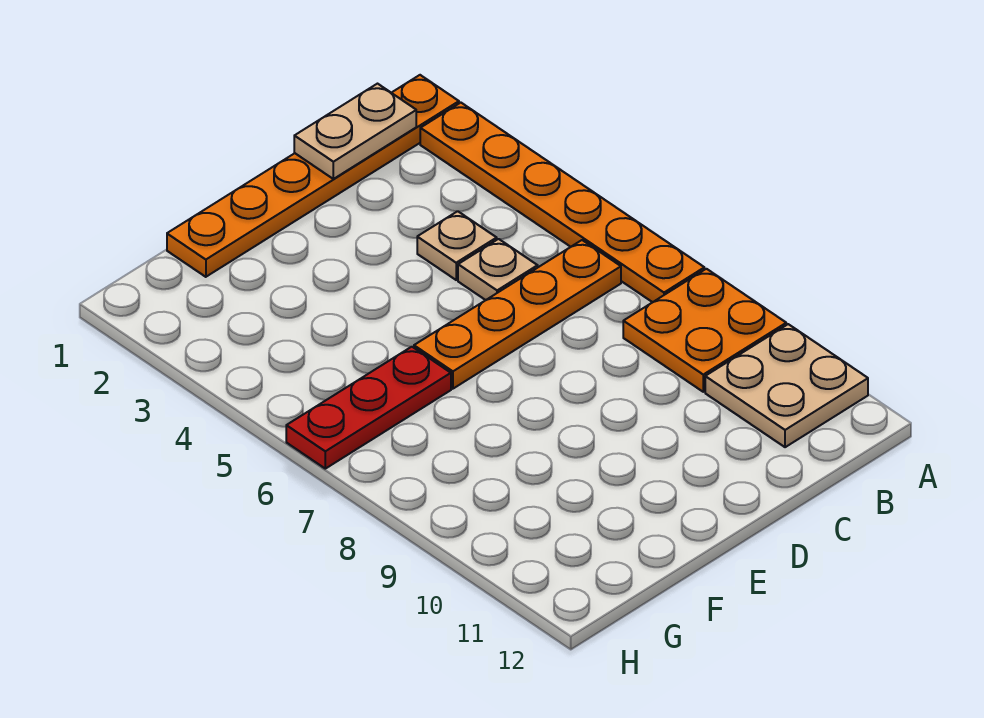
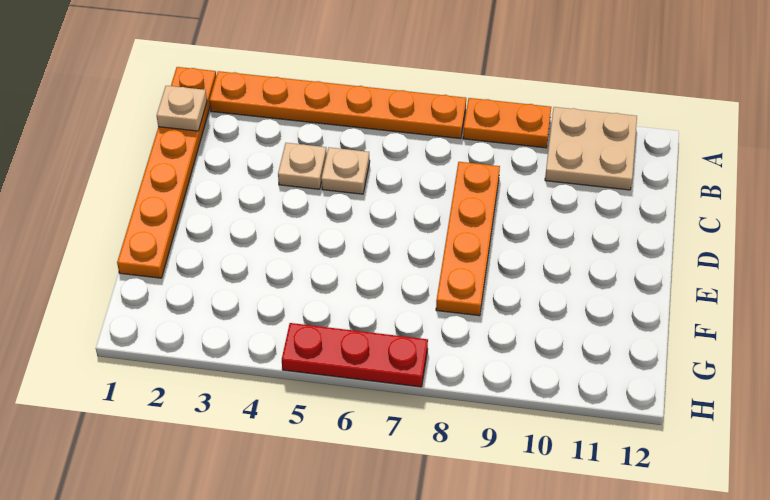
orange 2x2 plate [623,269,786,392] -> orange 1x2 plate [463,98,551,148]
tan 1x2 plate [294,84,416,179] -> tan 1x1 plate [157,86,207,131]
orange 1x4 plate [414,240,621,389] -> orange 1x4 plate moved to [436,162,500,316]
red 1x3 plate [286,347,451,469] -> red 1x3 plate turned to [282,323,428,387]

